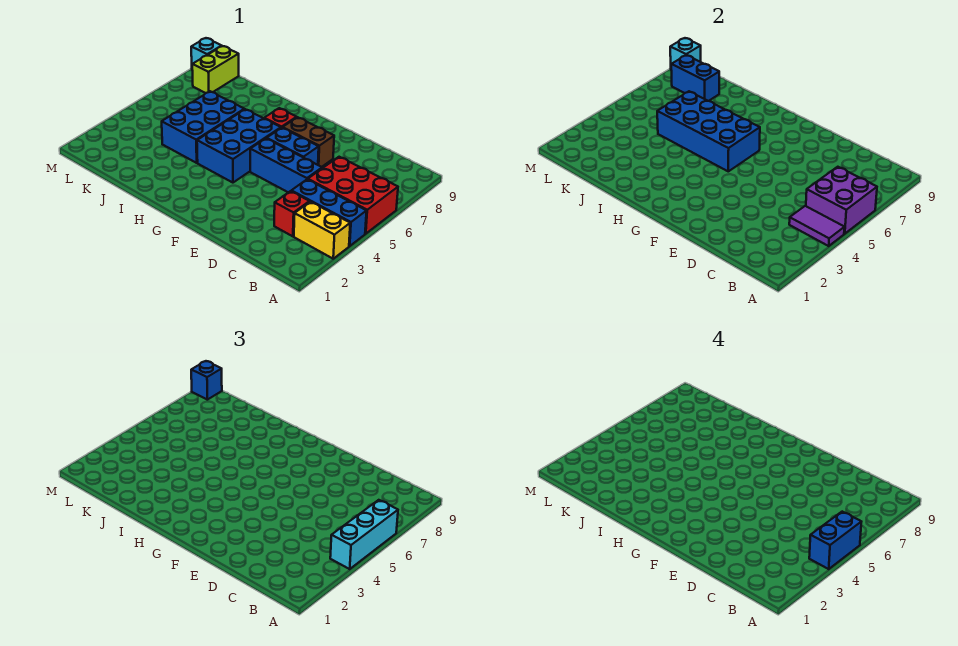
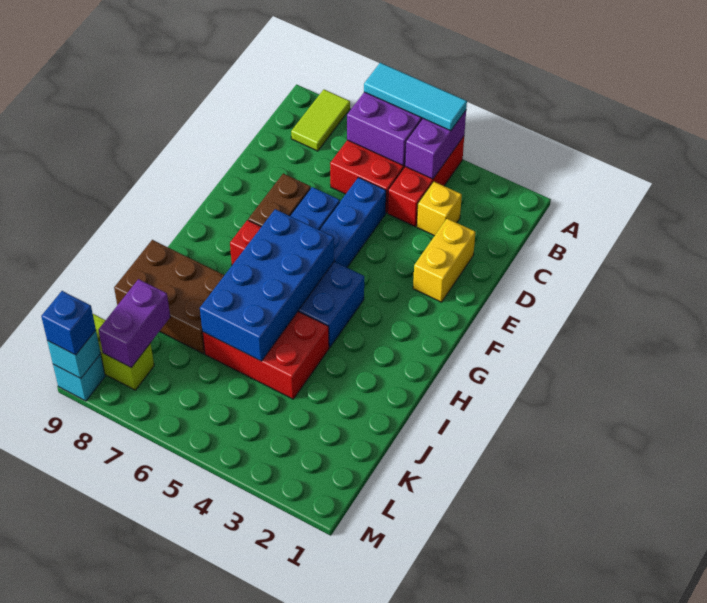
yellow 1x2 brick [294,202,350,259] -> yellow 1x2 brick moved to [413,219,475,302]
blue 1x3 brick [292,179,367,246] -> red 1x3 brick [388,136,464,226]
purple 1x2 tile [789,206,845,246] -> purple 1x2 brick [405,111,466,179]
cyan 1x3 brick [330,500,398,569] -> cyan 1x3 tile [364,63,467,131]
blue 1x2 brick [809,512,861,569] -> none
none -> lime 1x2 tile [291,90,350,151]
red 1x1 brick [274,191,310,236] -> yellow 1x1 brick [417,181,462,236]
blue 2x3 brick [162,91,244,163] -> red 2x3 brick [203,311,329,399]
none -> brown 2x3 brick [114,240,224,354]
blue 1x2 brick [671,55,719,101] -> purple 1x2 brick [99,279,170,368]

